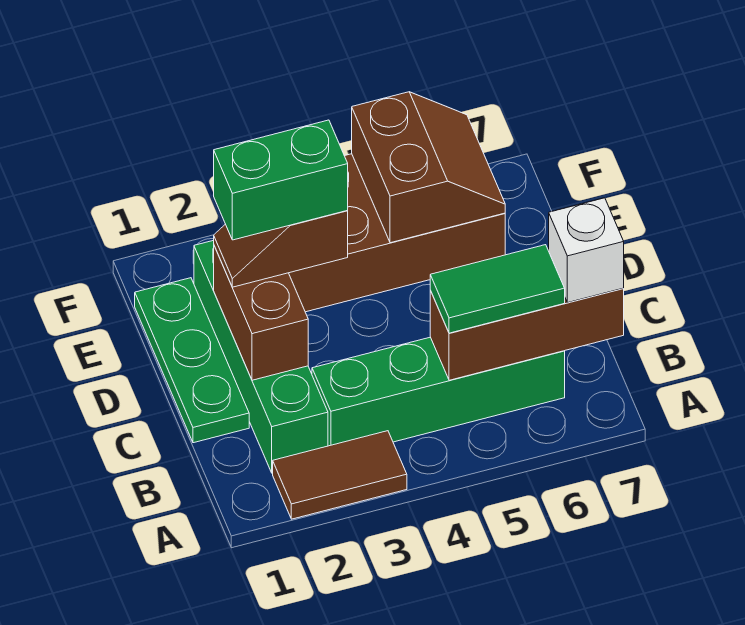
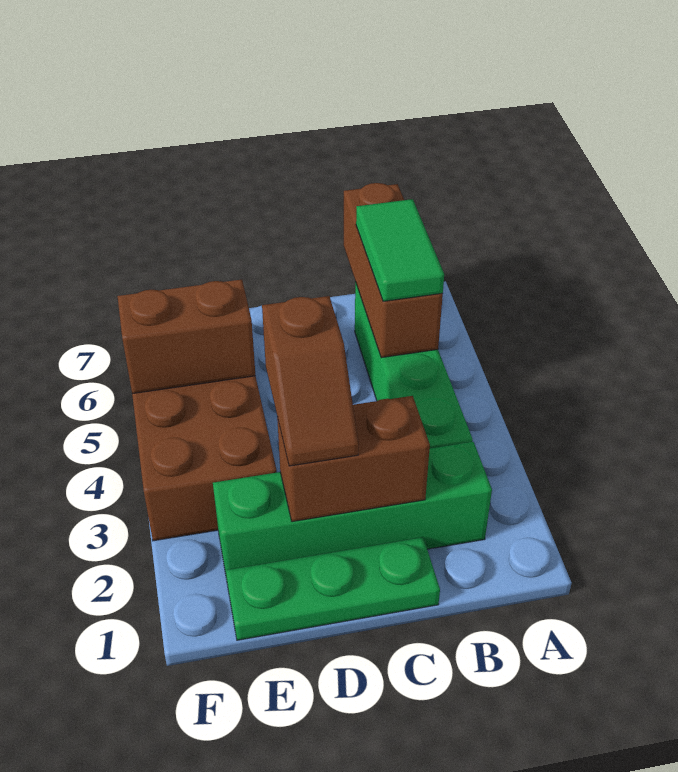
brown 1x2 tile [273,431,407,519] -> none
white 1x1 brick [549,198,624,303] -> none
green 1x2 brick [214,120,348,240] -> none

